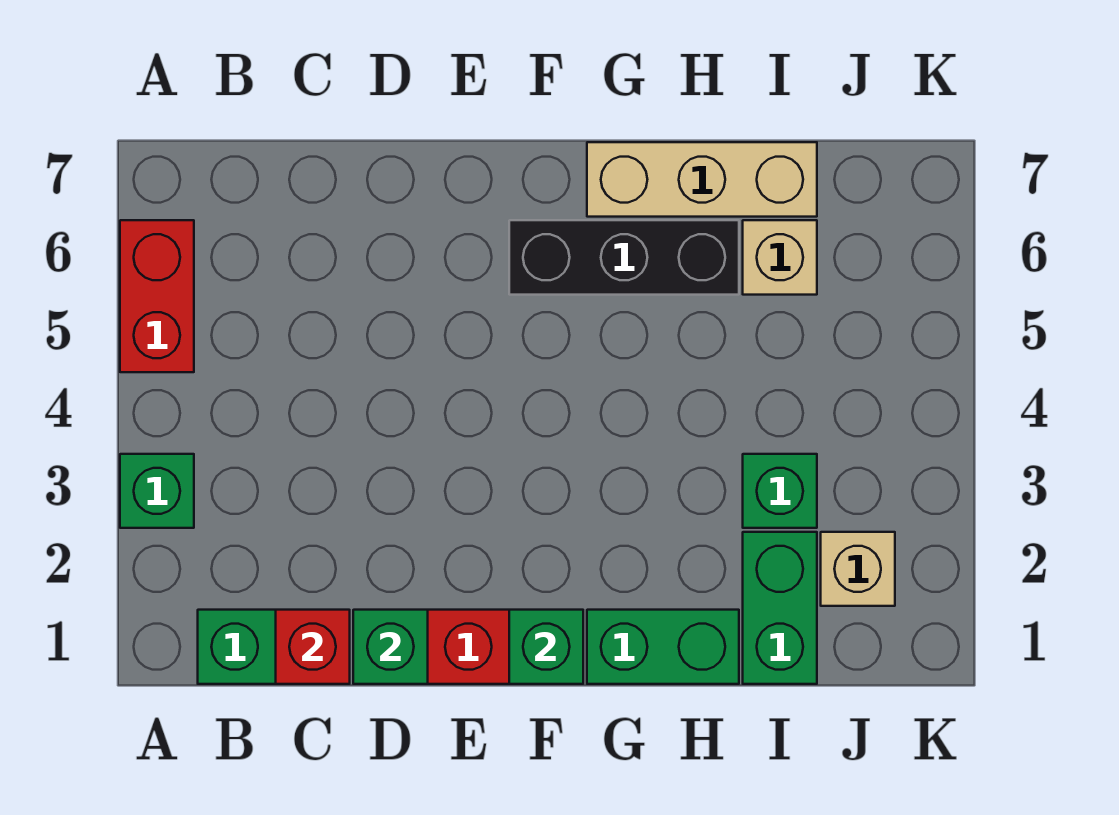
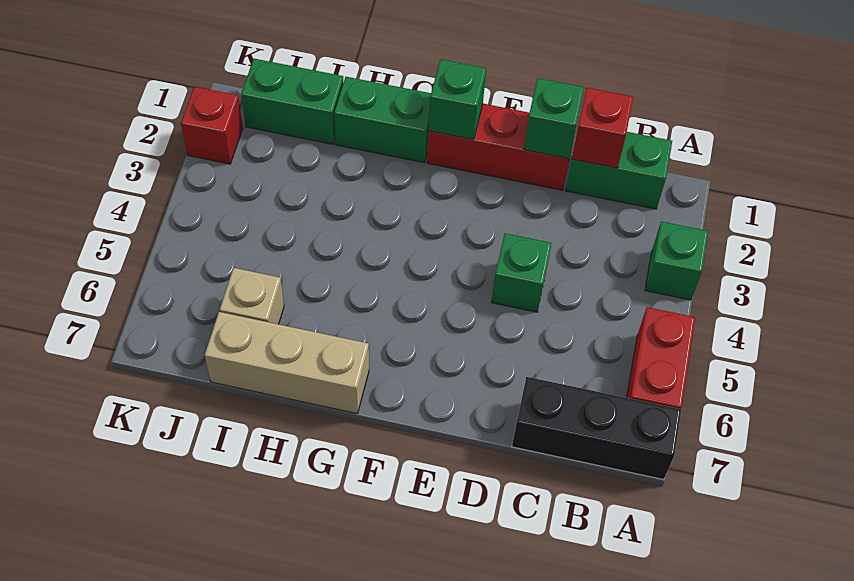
black 1x3 brick [509,220,739,295] -> black 1x3 brick moved to [512,377,681,479]
green 1x2 brick [743,532,817,684] -> green 1x2 brick turned to [241,59,343,144]
green 1x1 brick [743,454,817,528] -> green 1x1 brick moved to [491,233,552,312]
tan 1x1 brick [821,532,895,606] -> none
none -> red 1x1 brick [181,87,243,164]

